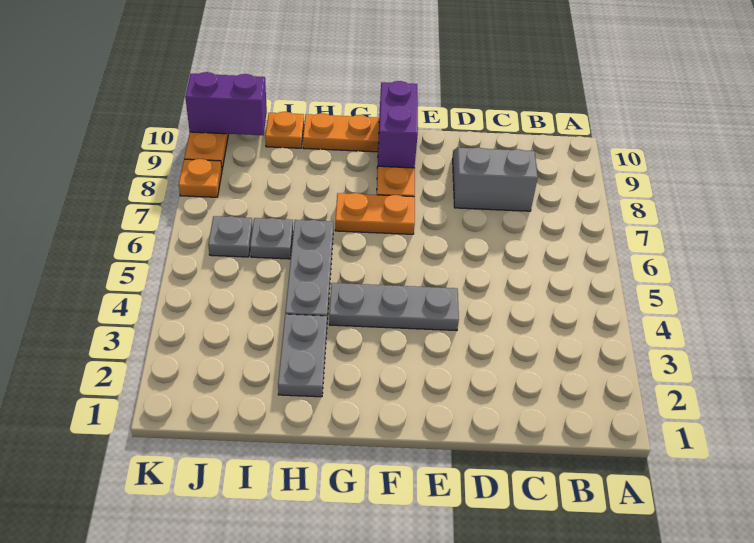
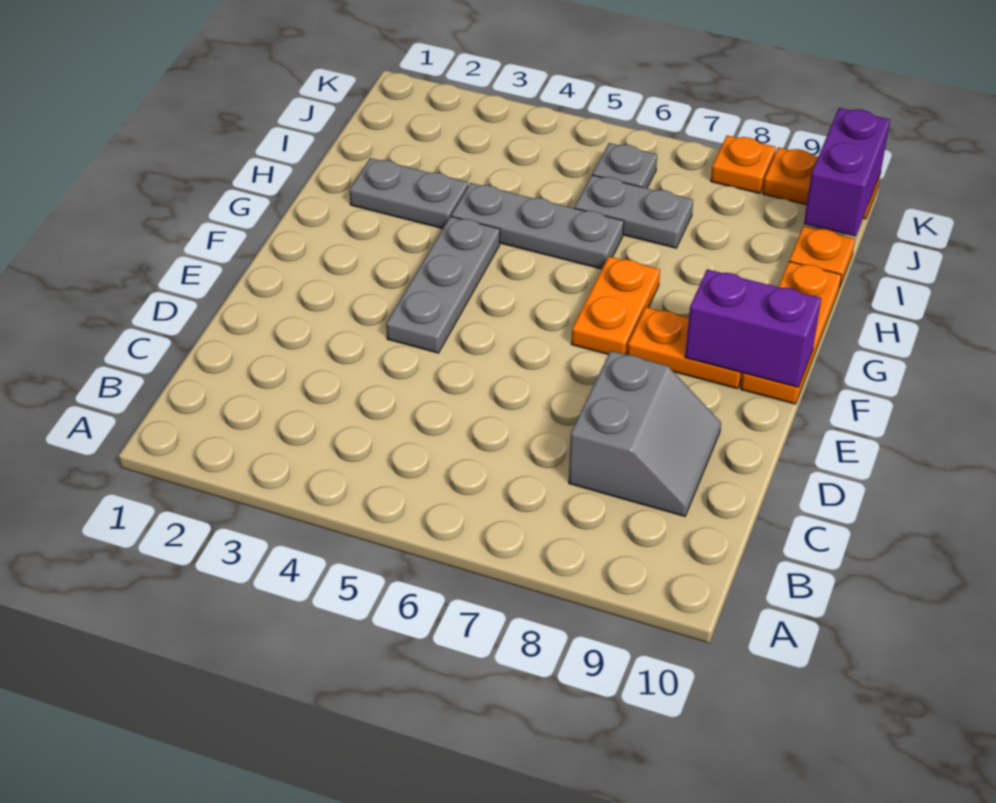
grey 1x1 plate [250,218,293,259] -> grey 1x2 plate [575,175,693,248]

